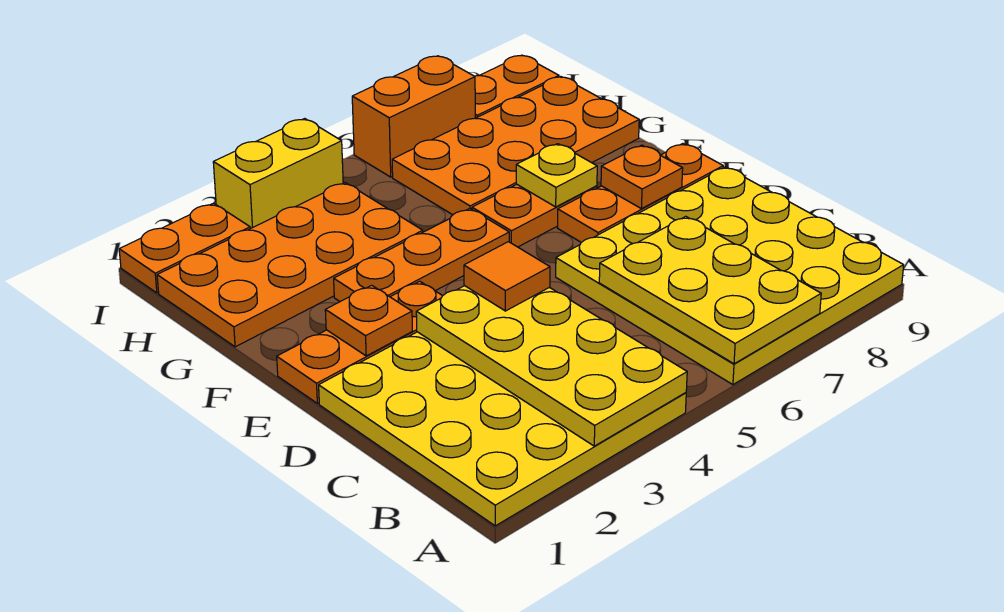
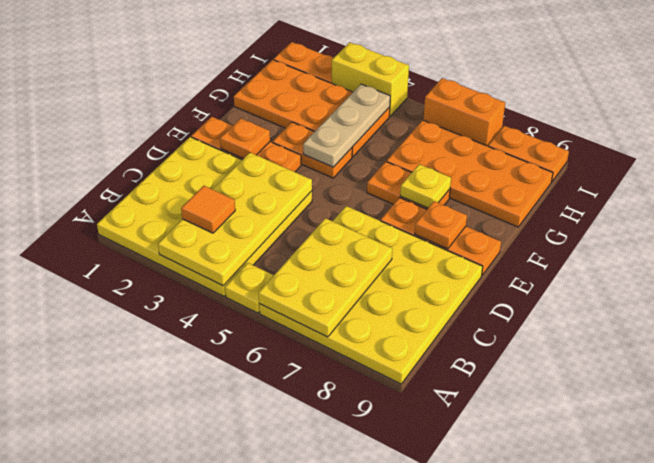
none -> yellow 1x1 plate [225,263,274,313]
orange 1x1 tile [464,242,550,311] -> orange 1x1 tile moved to [181,186,235,233]
orange 1x3 plate [334,209,509,302] -> orange 1x2 plate [273,122,352,178]
none -> tan 1x3 plate [303,84,390,167]

